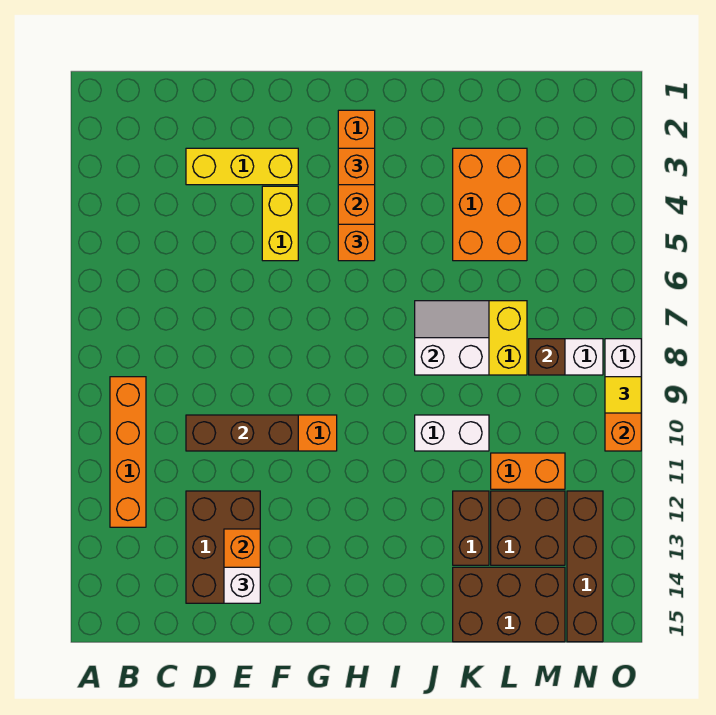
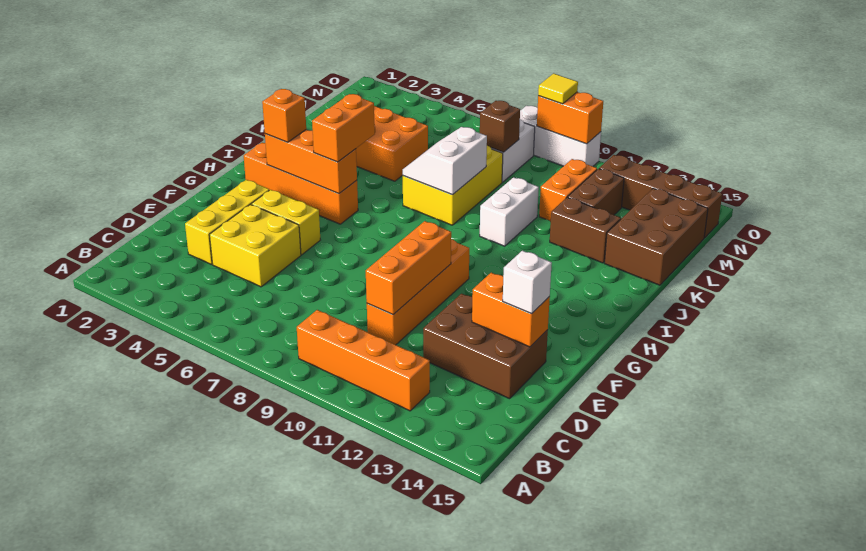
none -> yellow 2x2 brick [209,204,301,287]
brown 1x3 brick [186,415,298,451] -> orange 1x3 brick [366,221,451,315]
orange 1x1 brick [338,224,375,261] -> orange 1x2 brick [312,94,375,162]
brown 2x2 brick [491,491,565,565] -> brown 1x2 brick [568,169,624,215]

